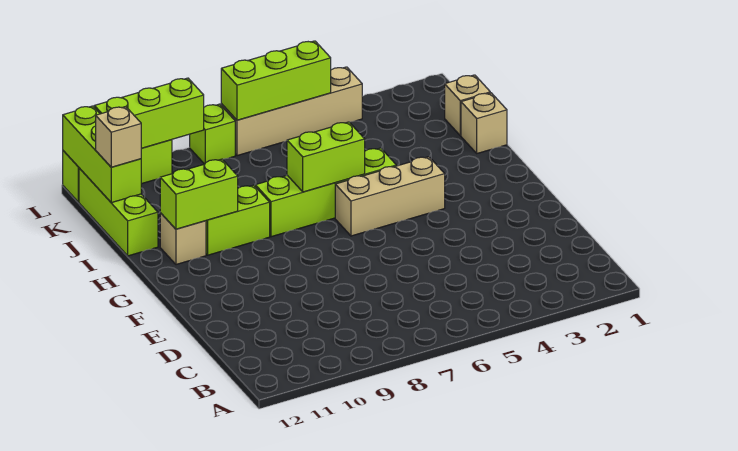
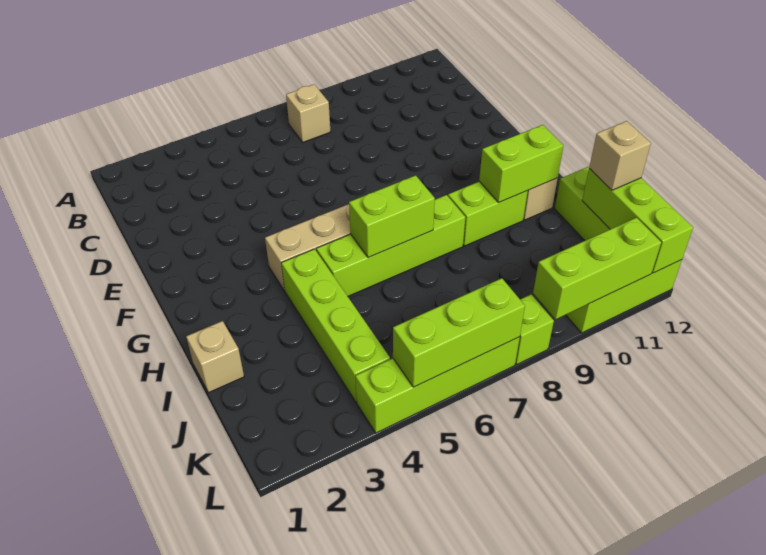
none -> lime 1x4 brick [281,249,390,402]
tan 1x1 brick [445,75,490,136] -> tan 1x1 brick moved to [286,85,330,142]
tan 1x4 brick [221,67,362,156] -> lime 1x4 brick [355,337,520,433]

